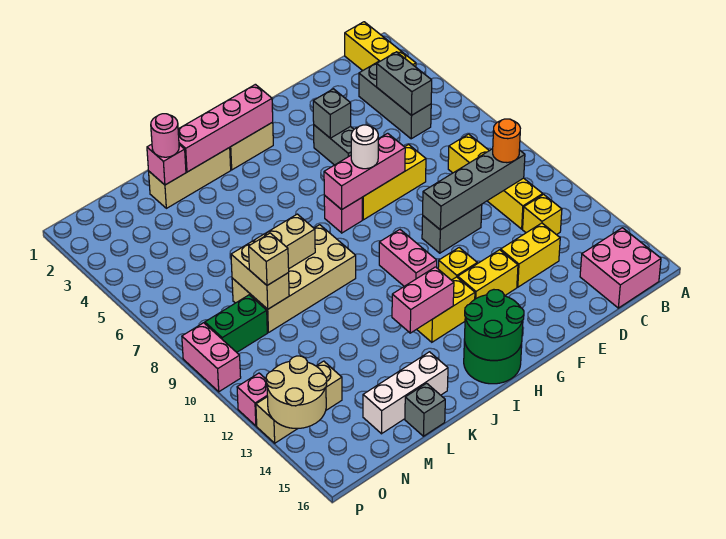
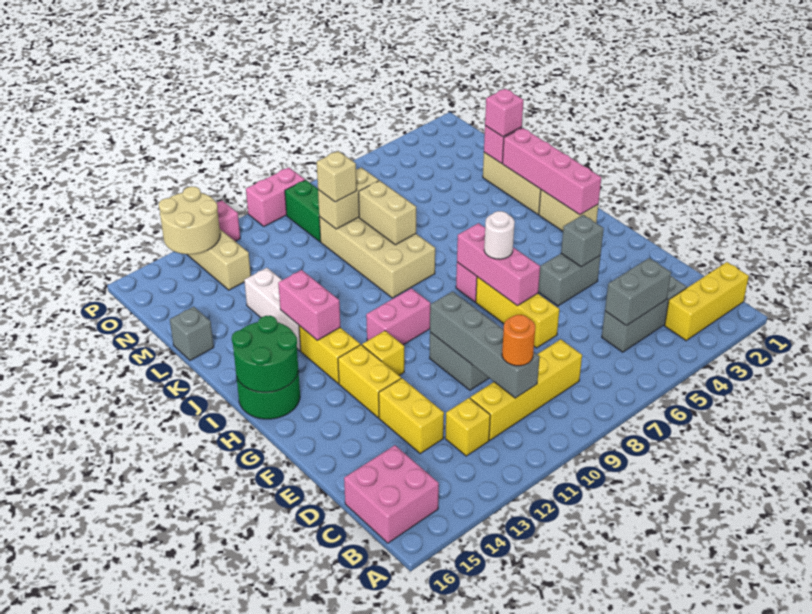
white 1x3 brick [363,352,448,434] -> white 1x3 brick moved to [244,268,301,351]
pink 1x1 round brick [151,114,179,157] -> pink 1x1 brick [485,89,524,137]

